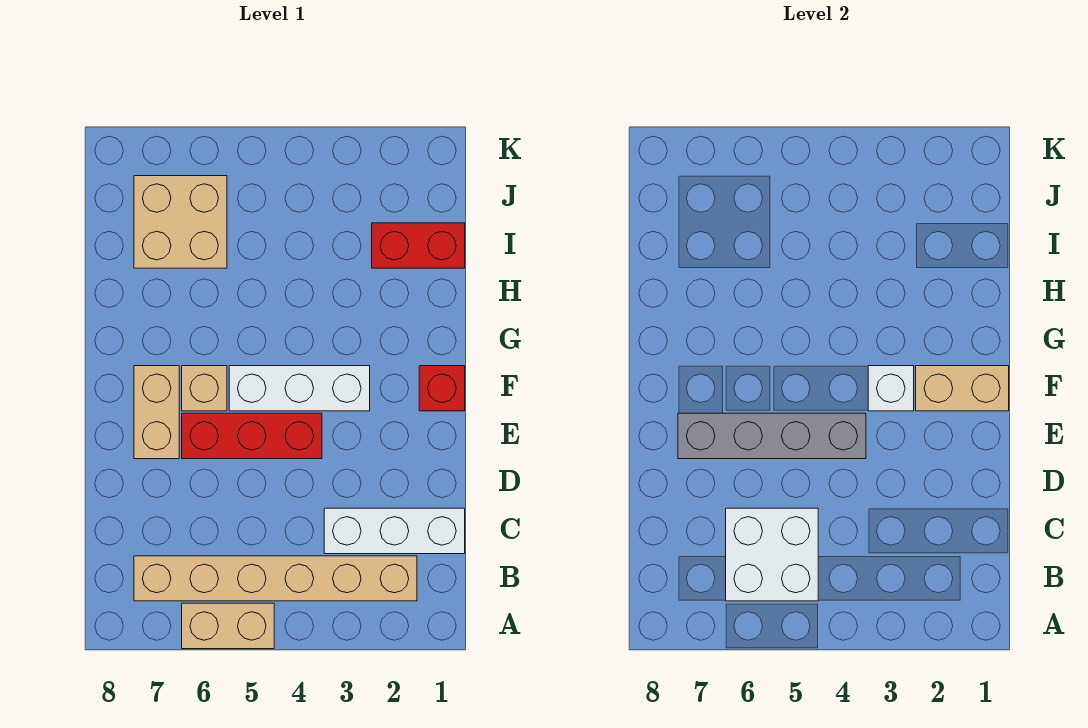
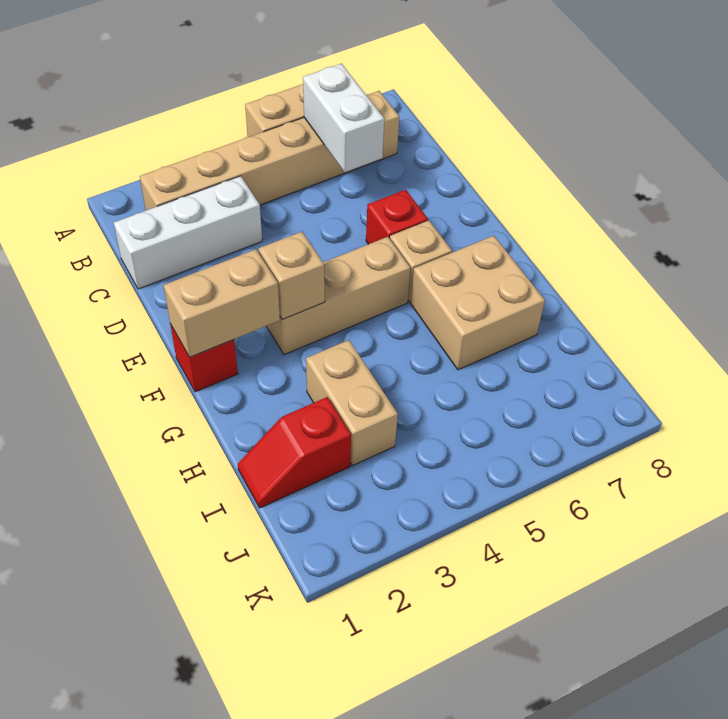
white 2x2 brick [726,508,818,601] -> white 1x2 brick [303,64,384,172]
red 1x3 brick [182,413,322,459] -> red 1x1 brick [366,190,428,244]
grey 1x4 brick [678,413,866,459] -> none
tan 1x2 brick [134,366,179,459] -> tan 1x2 brick moved to [306,340,398,466]
white 1x3 brick [229,366,370,411] -> tan 1x3 brick [266,237,411,355]
white 1x1 brick [868,366,914,411] -> tan 1x1 brick [259,232,325,319]
red 1x2 brick [372,223,465,268] -> red 1x2 slope [238,397,351,508]
tan 2x2 brick [134,176,227,268] -> tan 2x2 brick moved to [411,236,545,370]

